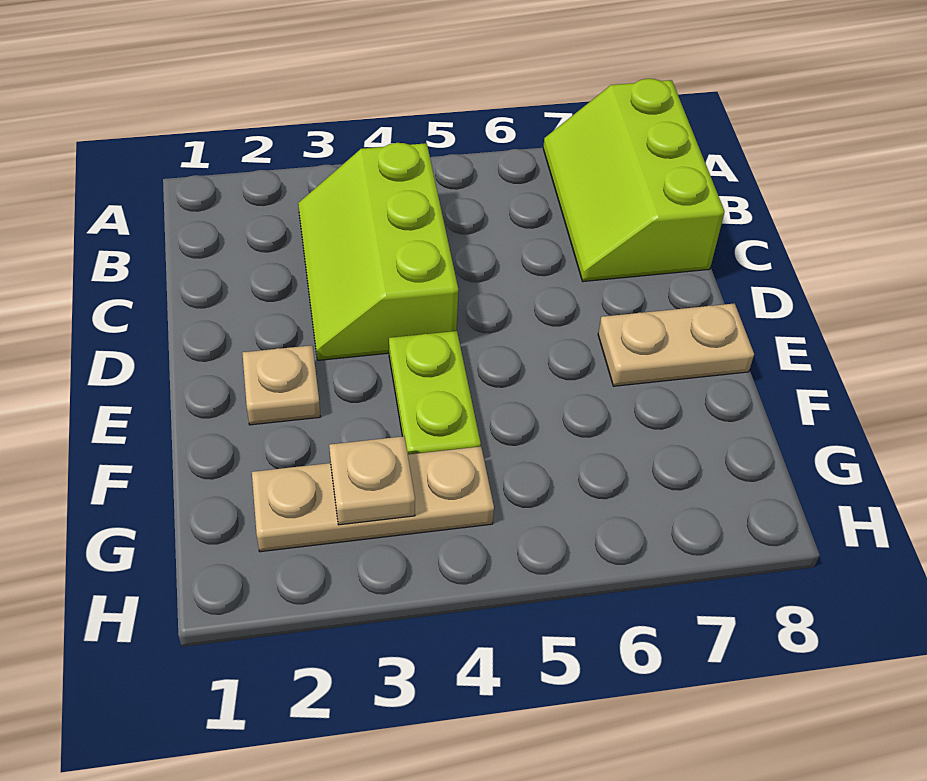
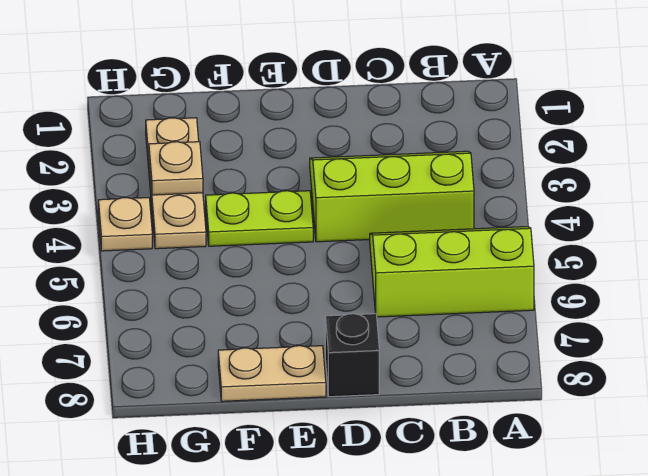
lime 2x3 slope [543,79,725,282] -> lime 2x3 slope moved to [370,227,534,317]
none -> black 1x1 brick [325,313,379,397]
tan 1x1 plate [242,345,320,425] -> tan 1x1 plate moved to [98,198,152,251]
tan 1x2 plate [598,303,754,386] -> tan 1x2 plate turned to [218,346,326,401]

